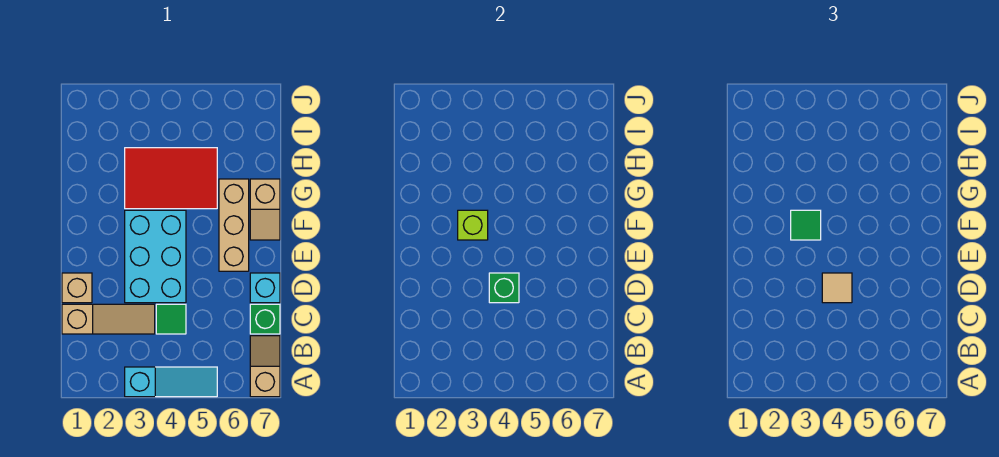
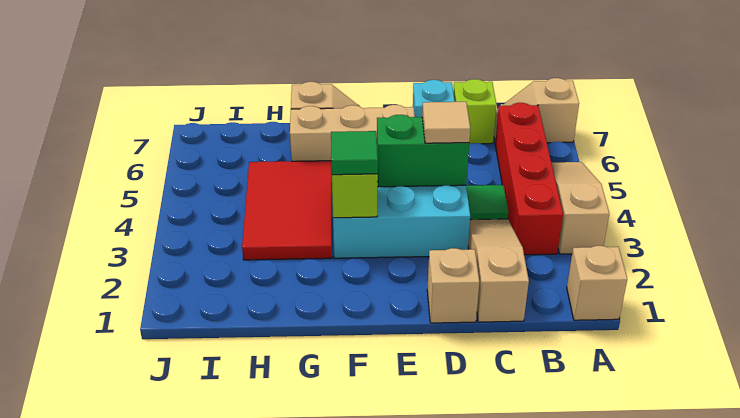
none -> tan 1x1 brick [567,246,627,320]
cyan 1x3 slope [125,367,217,397] -> tan 1x3 slope [551,162,609,254]
none -> red 1x4 brick [495,103,563,255]
green 1x1 brick [250,304,280,334] -> lime 1x1 brick [453,79,497,144]
green 1x1 brick [489,273,519,303] -> green 1x2 brick [377,115,469,187]

